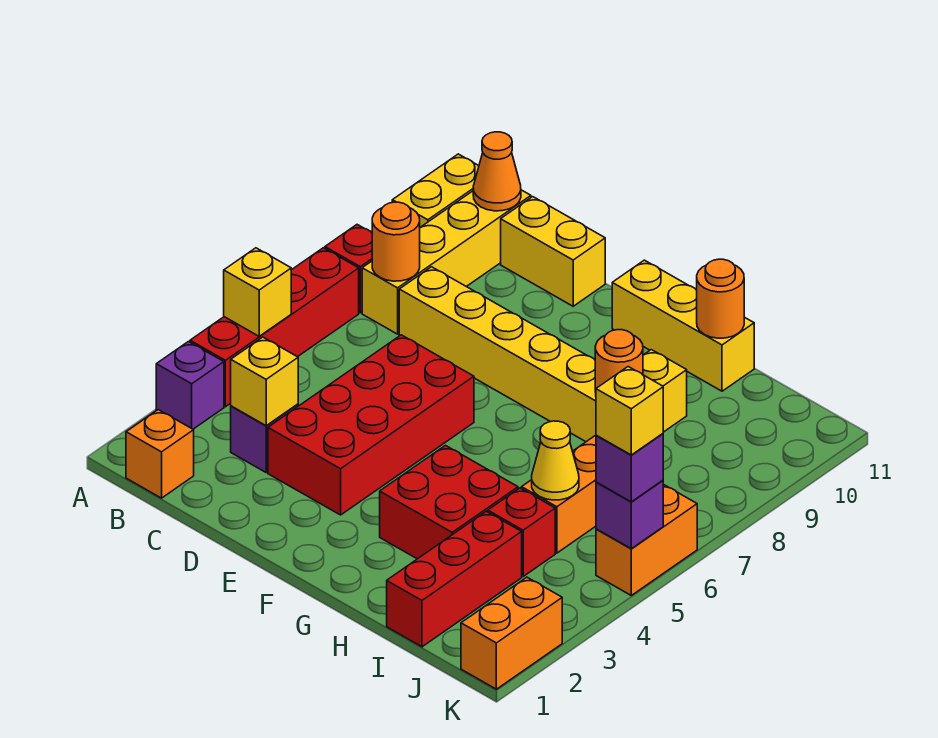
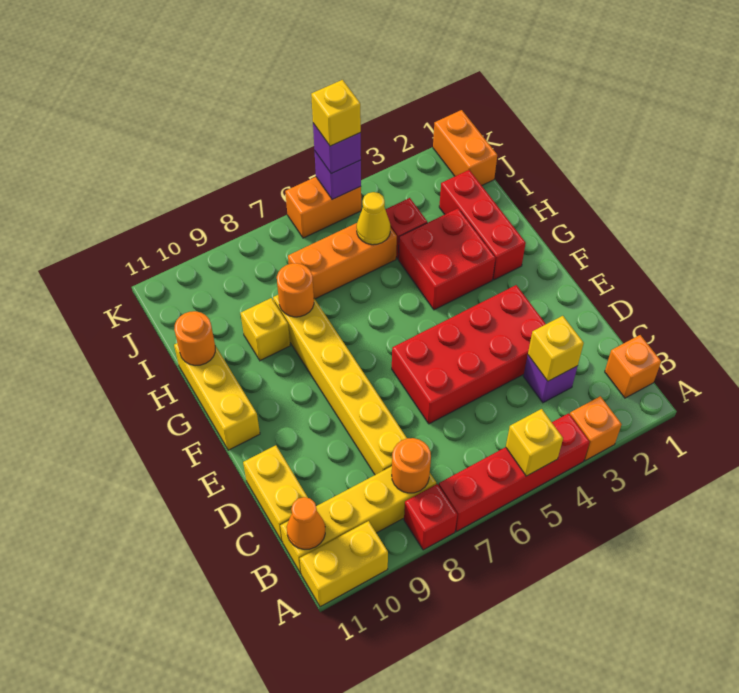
purple 1x1 brick [156,342,224,429] -> orange 1x1 brick [570,396,622,461]
red 1x3 brick [387,511,522,647] -> red 1x3 brick turned to [439,170,526,280]
orange 1x2 brick [461,577,562,689] -> orange 1x2 brick turned to [433,110,497,185]

